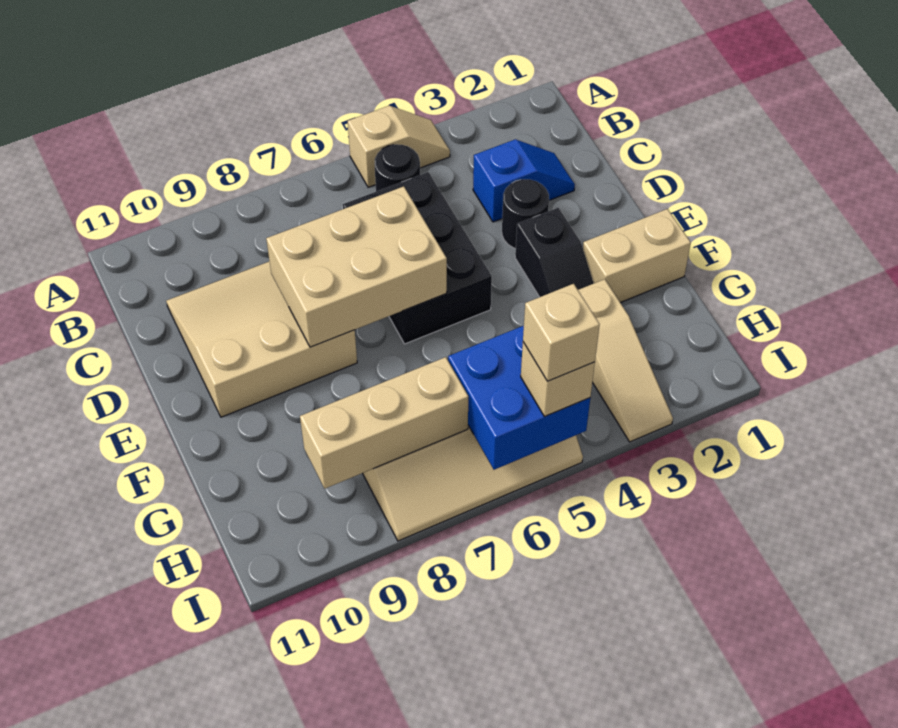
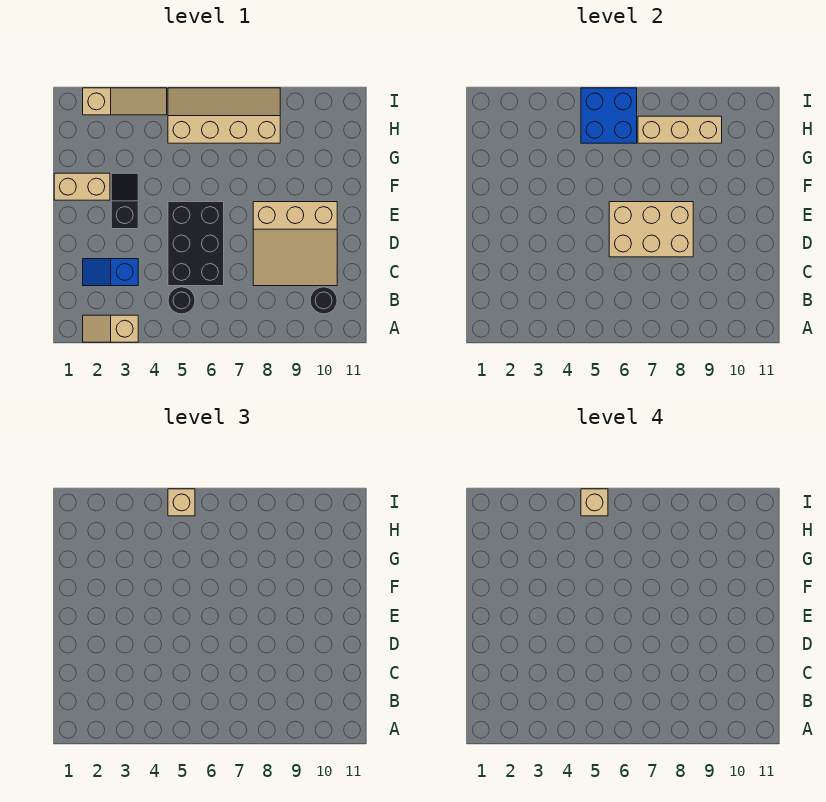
tan 1x2 slope [348,106,450,187] -> tan 1x2 slope moved to [83,315,138,342]
black 1x1 round brick [502,179,549,249] -> black 1x1 round brick moved to [310,287,337,314]
tan 1x3 slope [578,279,673,442] -> tan 1x3 slope turned to [83,88,167,115]

